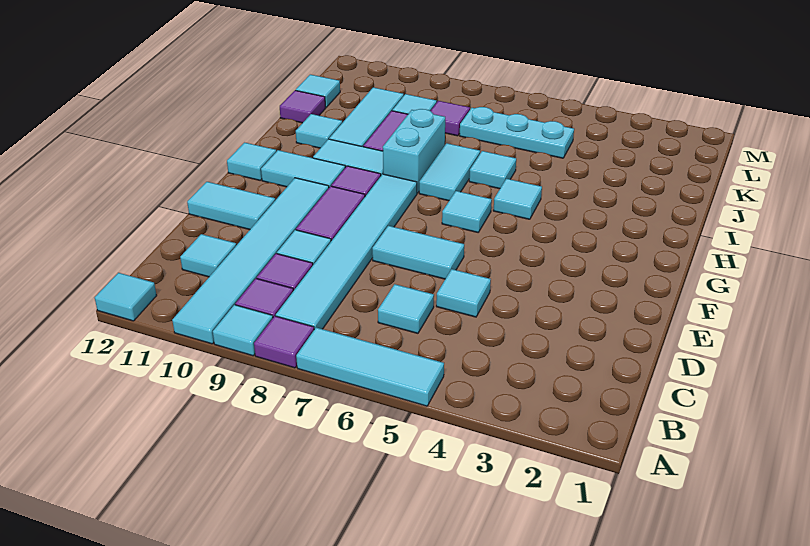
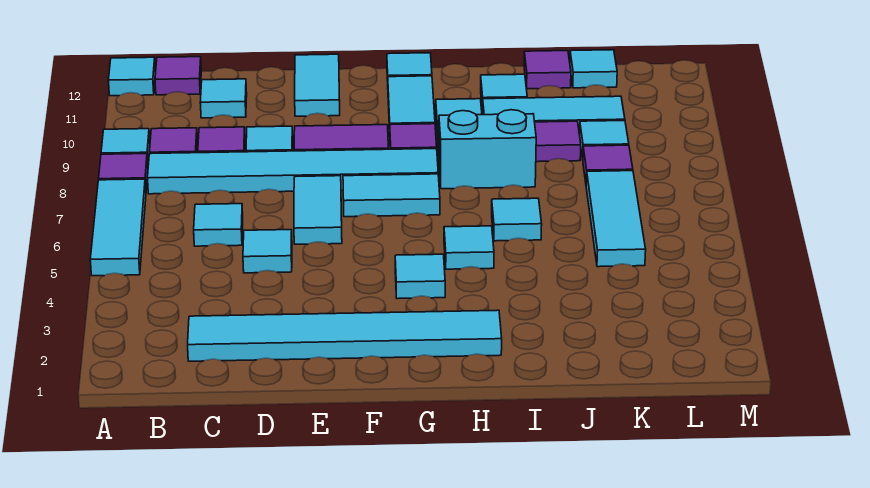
cyan 1x6 tile [172,178,329,344] -> cyan 1x6 tile moved to [188,310,502,361]
none -> purple 1x1 tile [155,57,201,95]
cyan 1x1 tile [442,191,492,232] -> cyan 1x1 tile moved to [395,254,445,299]
cyan 1x2 tile [419,143,480,201] -> cyan 1x2 tile moved to [343,174,440,217]
cyan 1x3 plate [460,107,574,158] -> cyan 1x3 tile [586,171,646,267]

